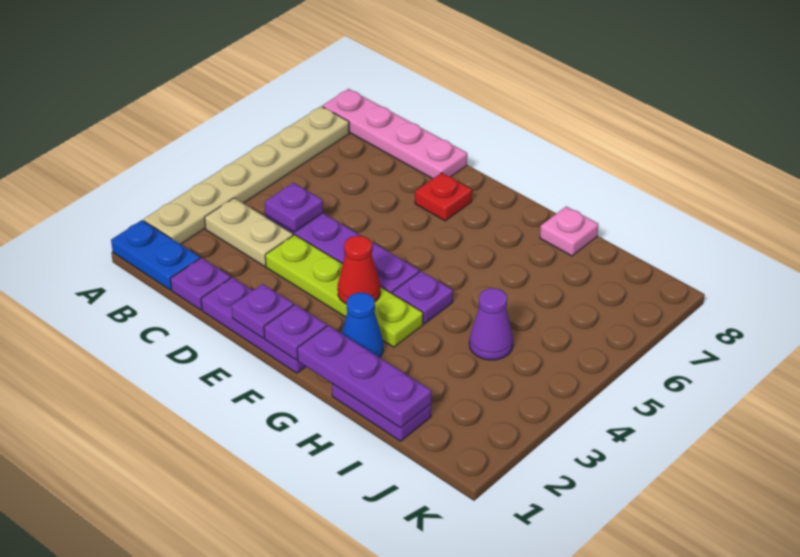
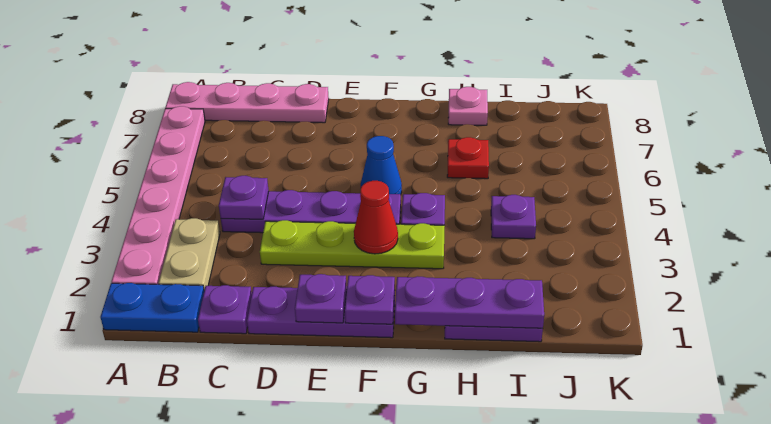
tan 1x6 plate [144,106,349,244] -> pink 1x6 plate [111,106,205,284]
tan 1x2 plate [205,198,293,266] -> tan 1x2 plate turned to [159,218,220,290]
red 1x1 plate [415,173,472,221] -> red 1x1 plate moved to [447,137,489,179]
blue 1x1 cone [342,293,383,358] -> blue 1x1 cone moved to [361,136,402,194]
purple 1x1 cone [469,288,513,360] -> purple 1x1 plate [491,195,536,239]

